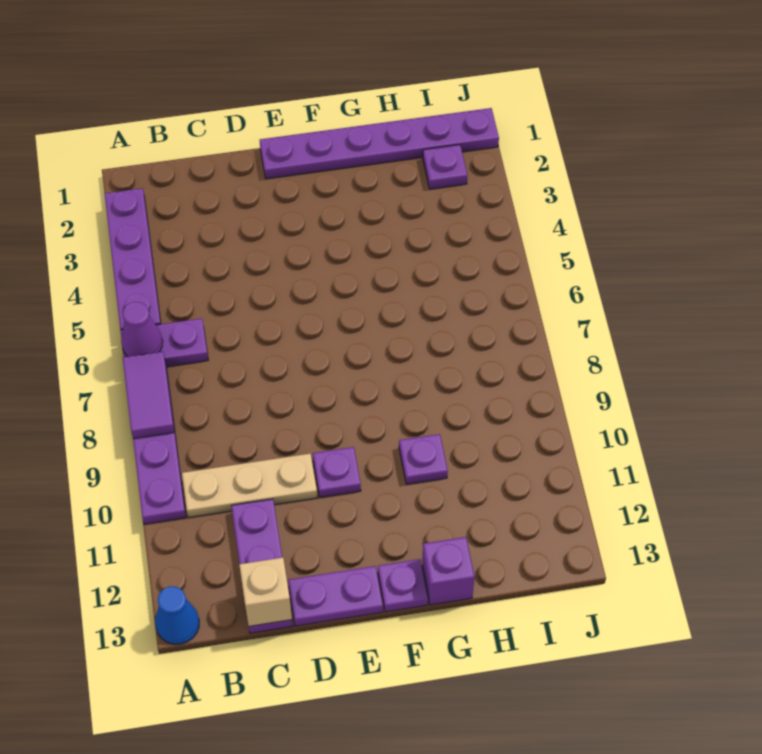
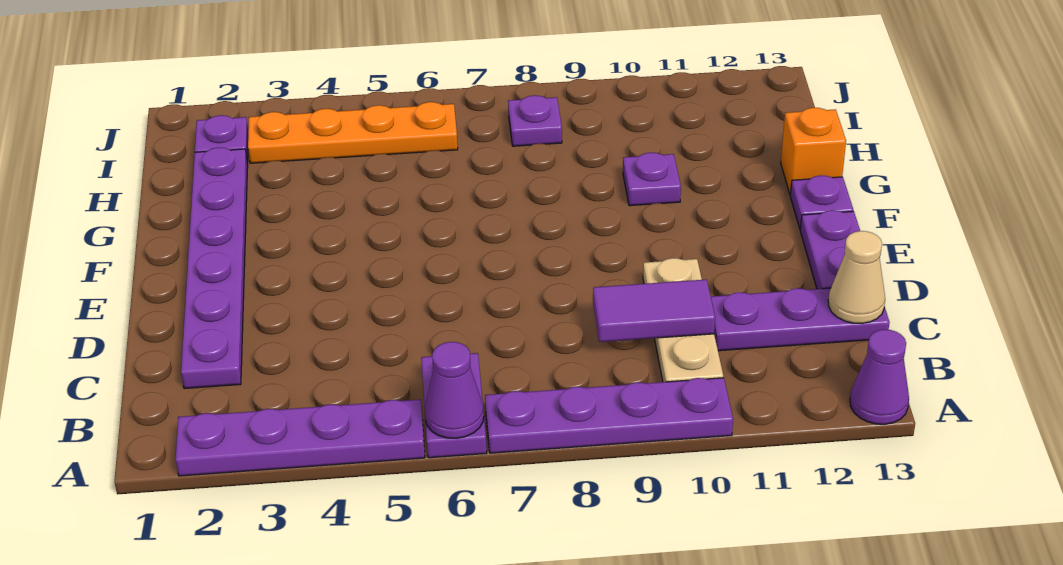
purple 1x2 tile [123,352,174,439] -> purple 1x2 tile moved to [593,279,715,342]
blue 1x1 cone [155,586,199,644] -> purple 1x1 cone [850,330,909,424]
tan 1x1 brick [239,558,292,626] -> tan 1x1 cone [828,231,885,324]
purple 1x6 plate [260,108,499,179] -> purple 1x6 plate moved to [181,147,248,389]
purple 1x1 plate [313,447,361,498] -> purple 1x1 plate moved to [508,95,562,146]
purple 1x1 brick [422,537,475,605] -> orange 1x1 brick [781,108,846,194]
none -> orange 1x4 plate [248,102,458,163]

